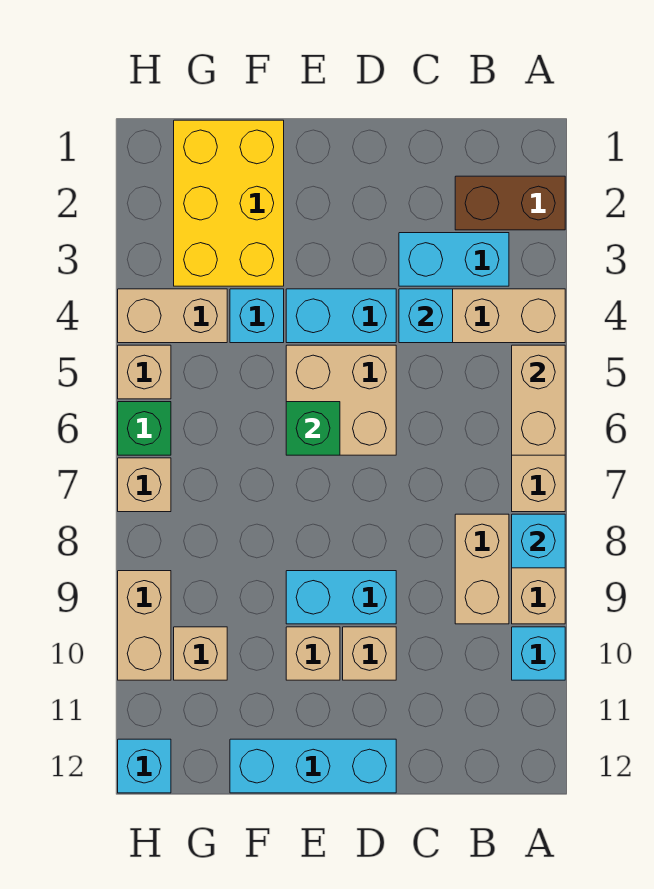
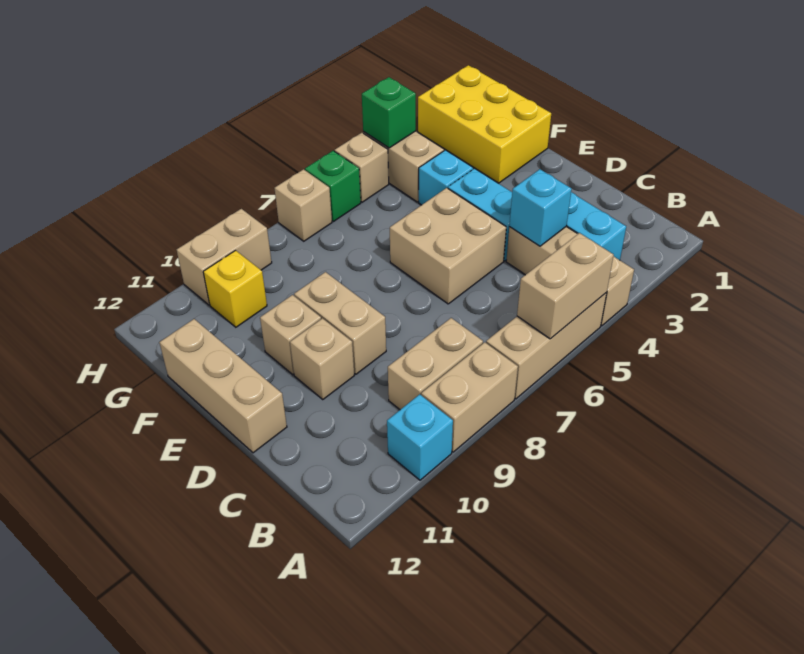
brown 1x2 brick [455,176,565,230] -> none
cyan 1x1 brick [512,514,565,568] -> none
cyan 1x2 brick [286,571,396,624] -> tan 1x2 brick [294,272,386,374]
cyan 1x3 brick [230,739,396,793] -> tan 1x3 brick [159,319,287,453]
green 1x1 brick [286,402,340,455] -> green 1x1 brick moved to [362,77,416,148]
yellow 2x3 brick [174,120,284,286] -> yellow 2x3 brick turned to [418,65,551,183]
tan 1x1 brick [174,627,227,680] -> yellow 1x1 brick [203,251,267,327]
cyan 1x1 brick [118,739,171,793] -> none

